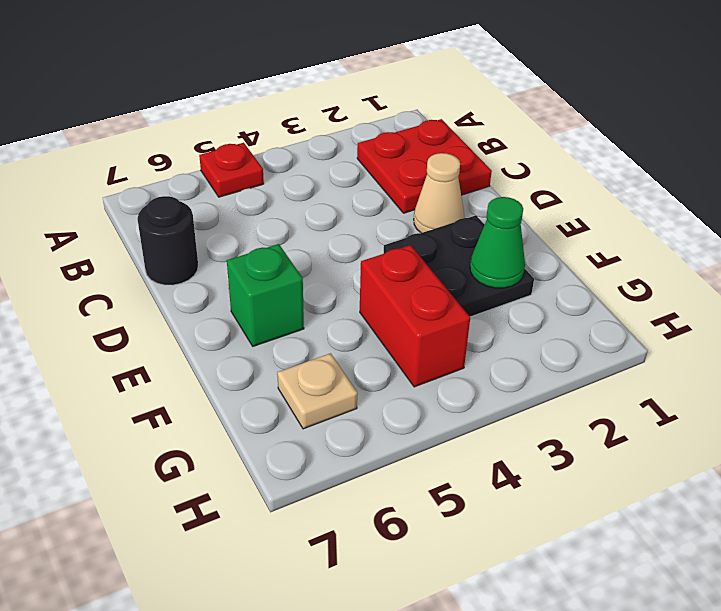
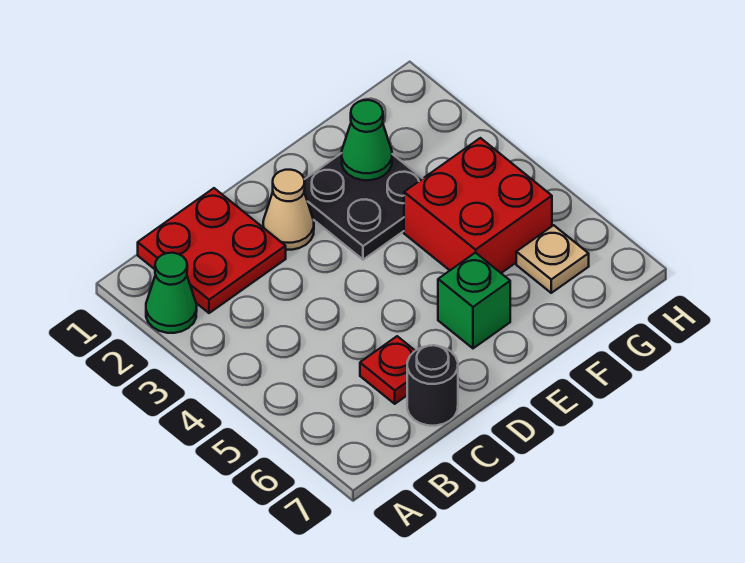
none -> green 1x1 cone [146,253,197,333]
red 1x1 plate [199,143,264,197] -> red 1x1 plate moved to [360,336,415,404]
red 1x2 brick [360,245,470,387] -> red 2x2 brick [404,138,552,273]

